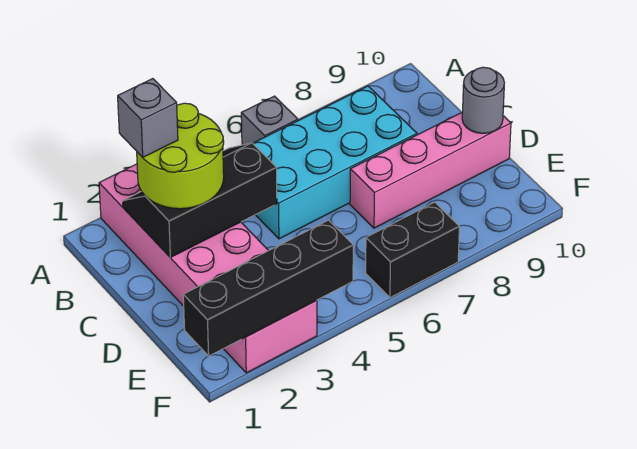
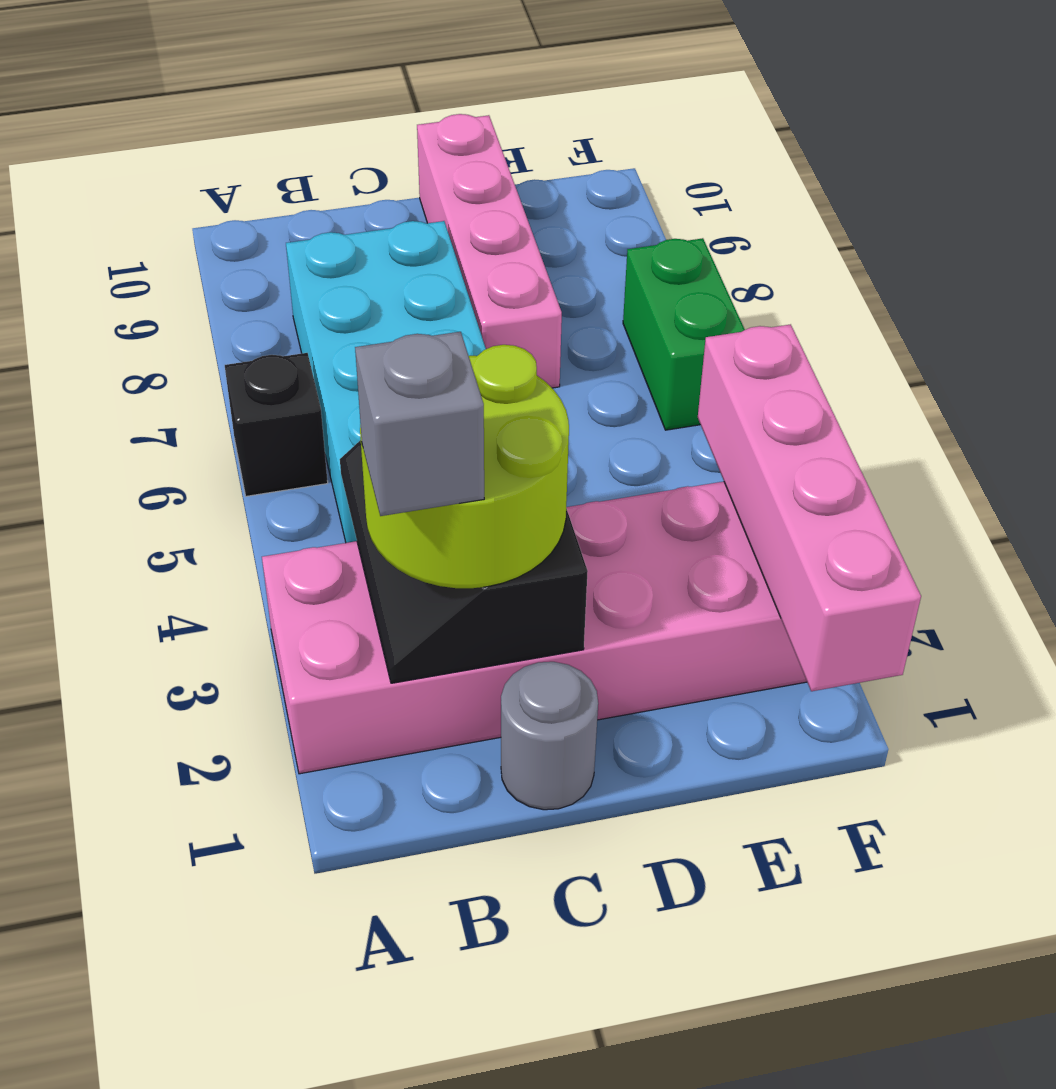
grey 1x1 brick [241,96,298,145] -> black 1x1 brick [225,353,328,496]
grey 1x1 round brick [462,67,504,133] -> grey 1x1 round brick moved to [501,662,598,810]
black 1x4 brick [183,220,353,356] -> pink 1x4 brick [698,324,921,691]
black 1x2 brick [366,202,459,298] -> green 1x2 brick [623,238,745,430]

